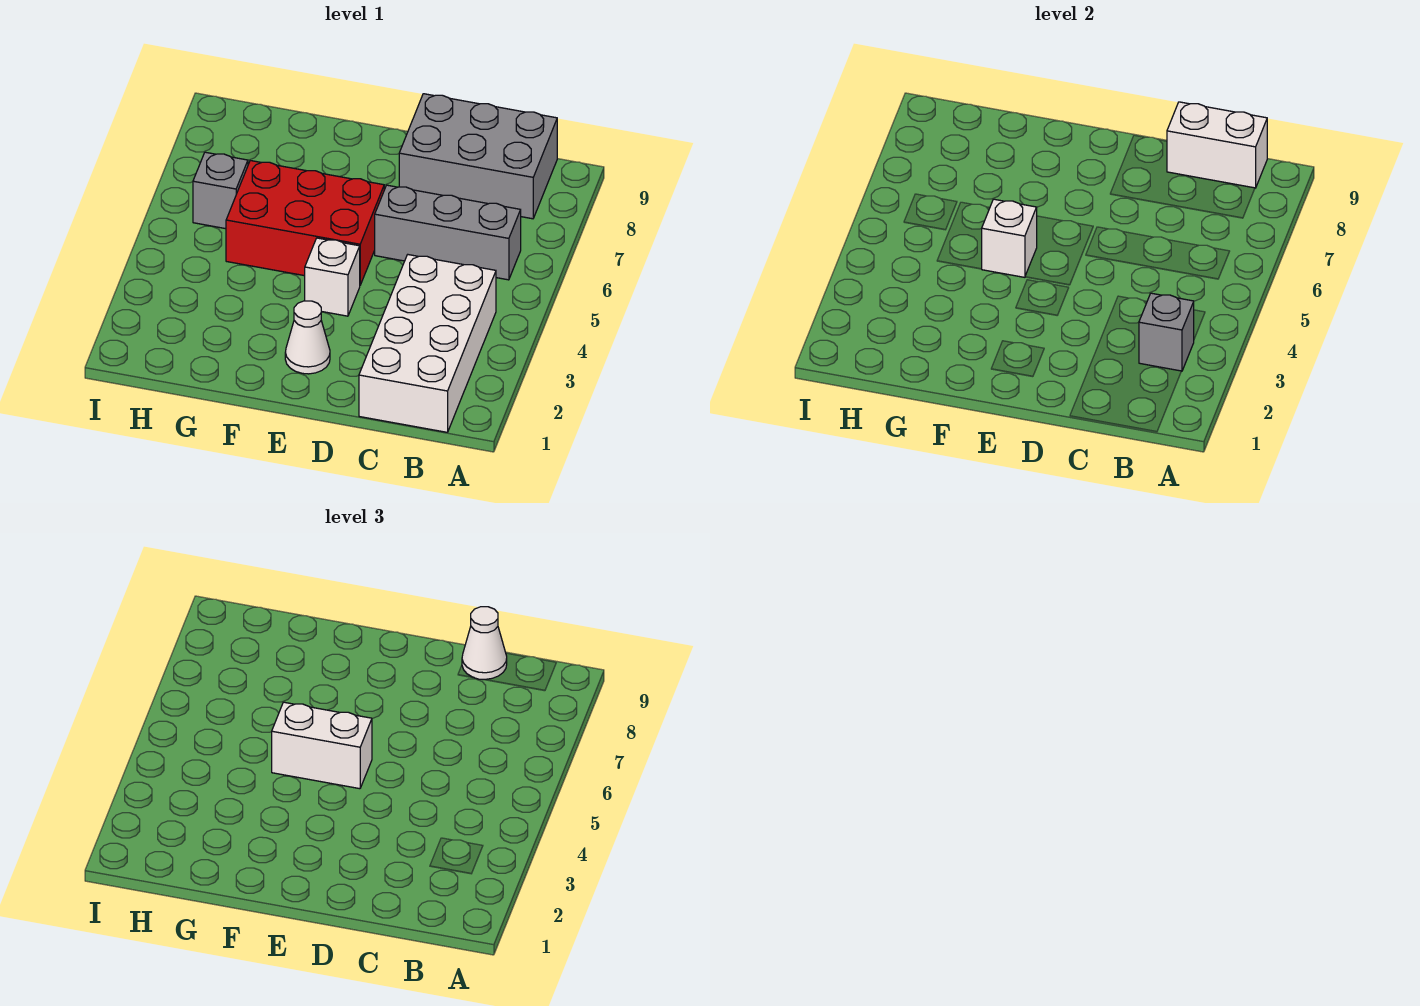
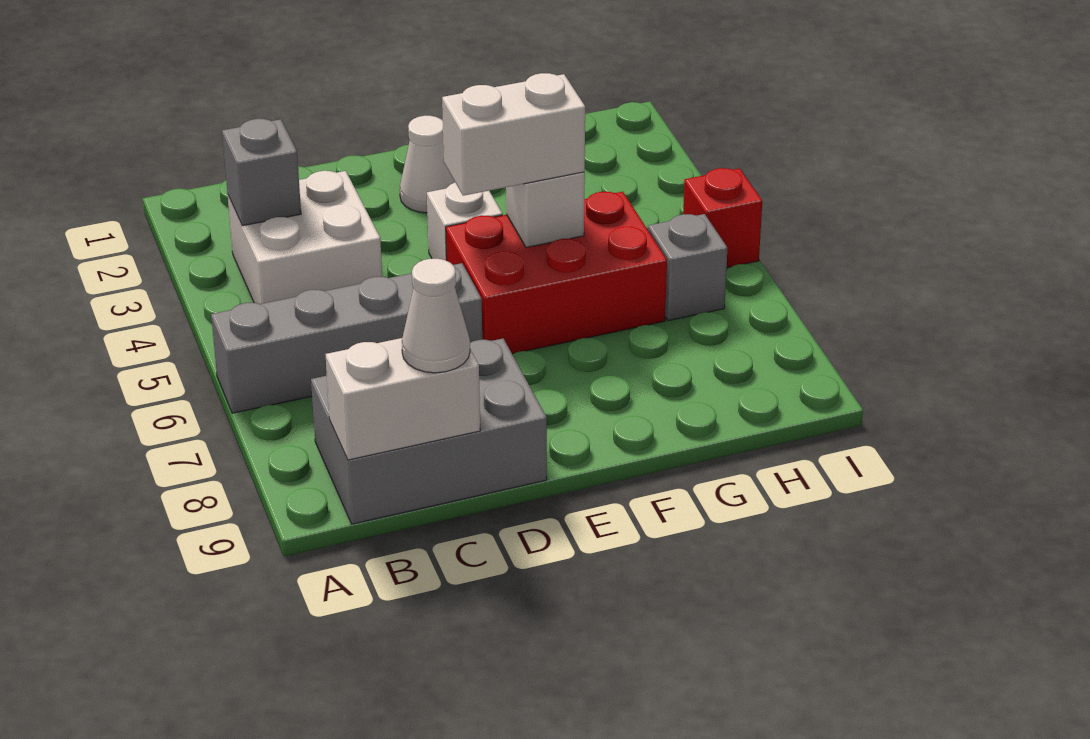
white 2x4 brick [359,255,496,432] -> white 2x2 brick [228,171,382,304]
grey 1x3 brick [375,185,521,280] -> grey 1x4 brick [211,263,482,413]
none -> red 1x1 brick [683,168,762,268]

